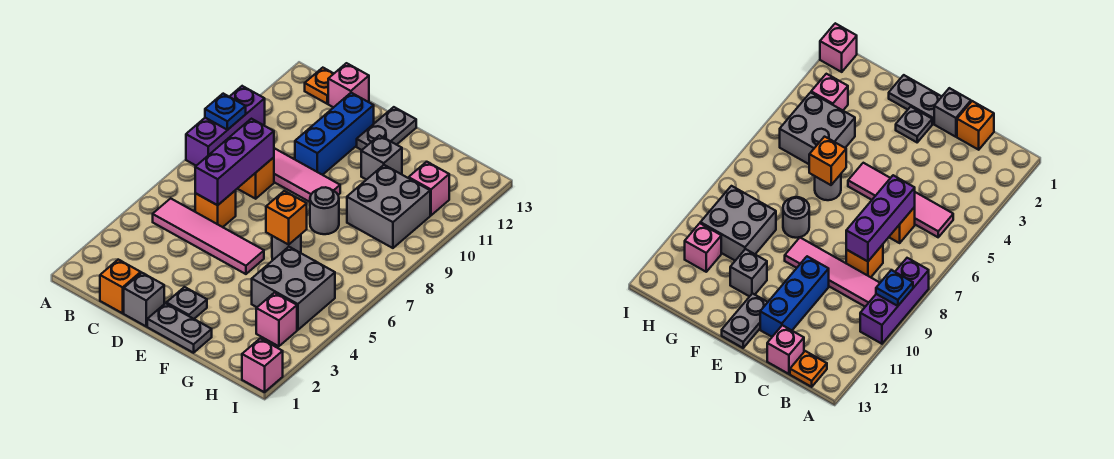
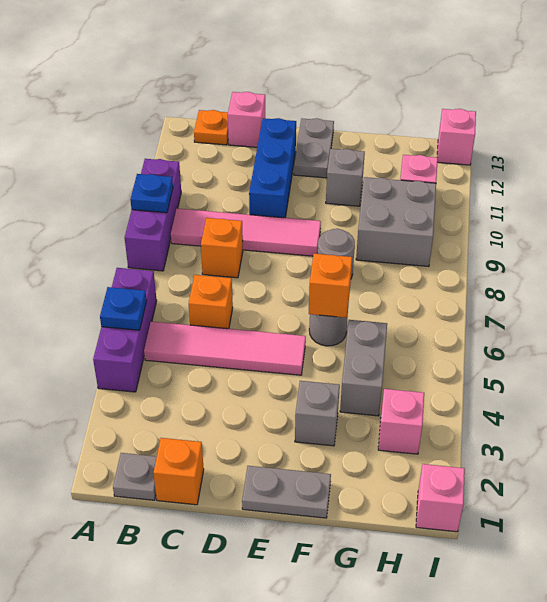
none -> blue 1x1 plate [100,287,147,330]
purple 1x3 brick [195,119,274,205] -> purple 1x3 brick moved to [93,268,157,392]
grey 1x1 brick [124,273,164,326] -> grey 1x1 brick moved to [295,381,340,446]
grey 1x1 plate [166,287,207,319] -> grey 1x1 plate moved to [113,453,157,500]
grey 2x2 brick [252,247,335,330] -> grey 1x2 brick [340,320,387,416]
none -> pink 1x1 brick [437,109,476,165]

